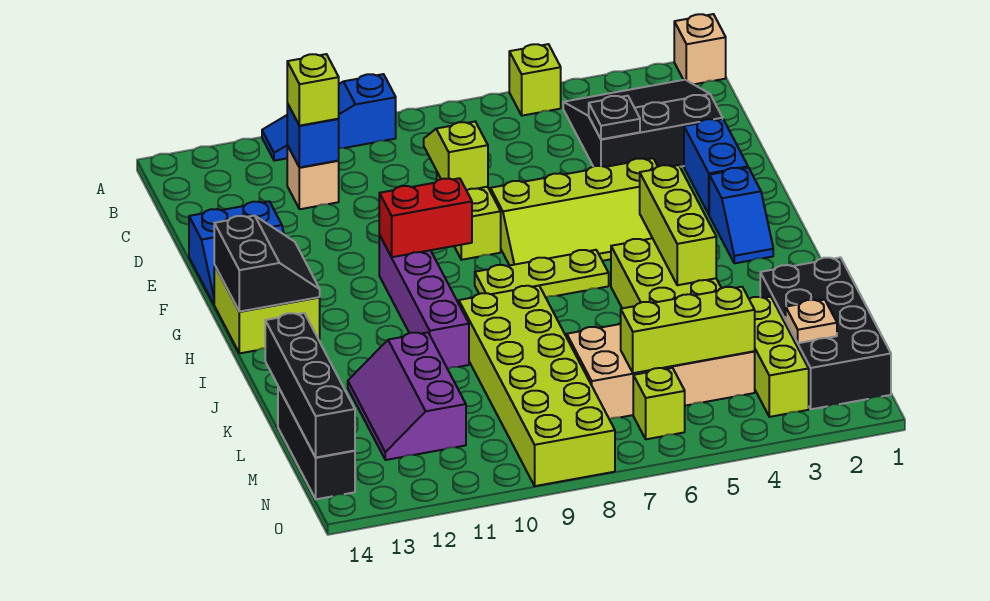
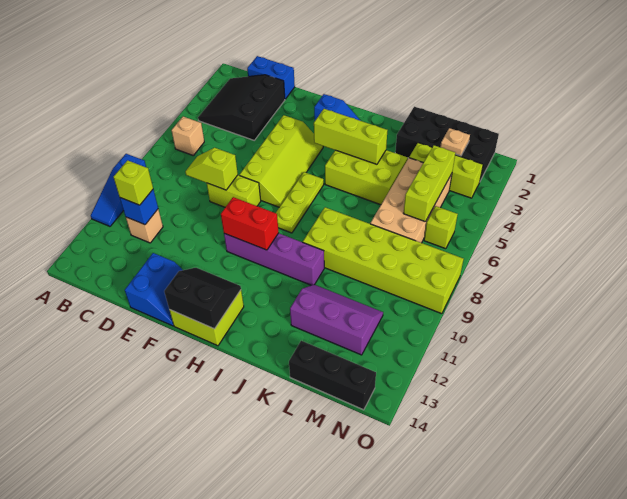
tan 1x1 brick [674,14,726,84] -> tan 1x1 brick moved to [171,117,204,155]
lime 1x1 brick [509,44,561,116] -> none
black 1x1 plate [589,96,640,139] -> none
blue 1x2 brick [684,119,748,214] -> blue 1x2 brick moved to [247,56,295,99]
red 1x2 brick [379,178,472,257] -> red 1x2 brick turned to [221,197,279,250]
purple 2x3 slope [348,332,466,460] -> purple 2x3 slope turned to [290,285,383,355]
black 1x4 brick [265,313,355,457] -> none

